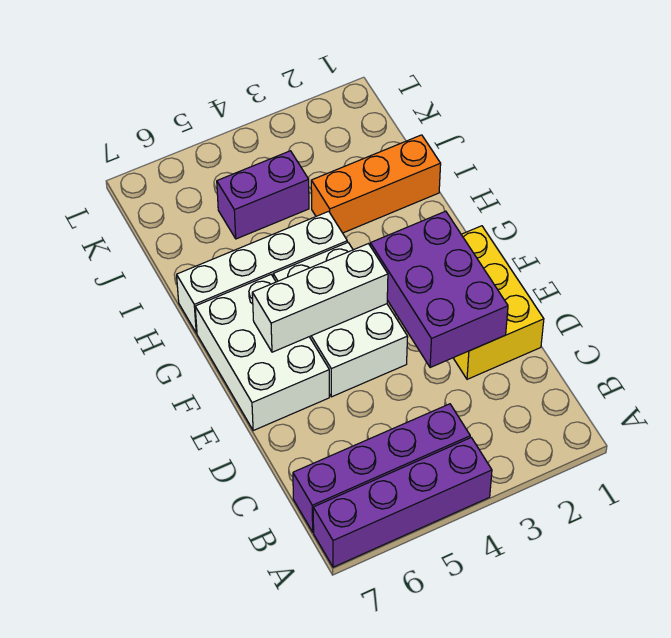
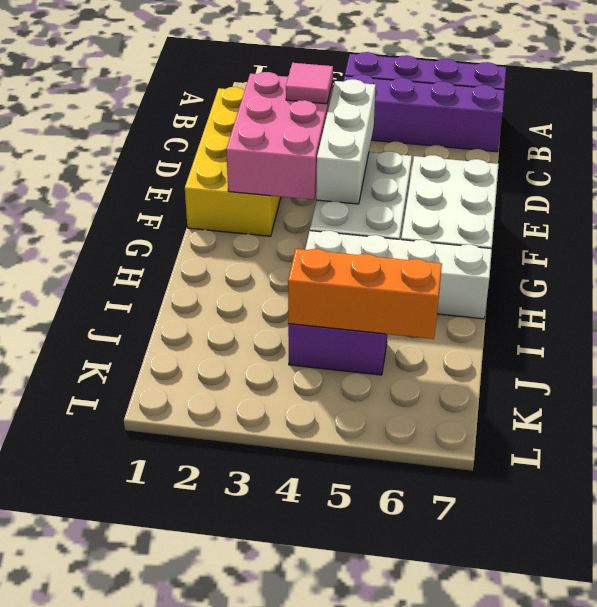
yellow 2x3 brick [454,226,544,379] -> yellow 2x4 brick [185,87,281,236]
purple 2x3 brick [370,211,508,368] -> pink 2x3 brick [226,72,333,200]
none -> pink 1x1 tile [286,63,333,104]
white 1x3 brick [252,244,388,352] -> white 1x3 brick turned to [316,79,376,204]
orange 1x3 brick [311,135,441,233] -> orange 1x3 brick moved to [288,249,442,339]

